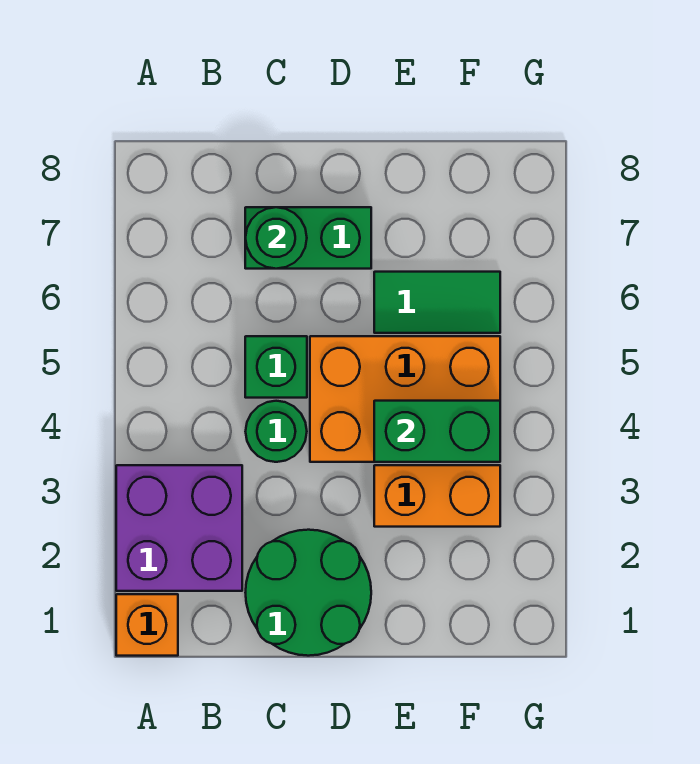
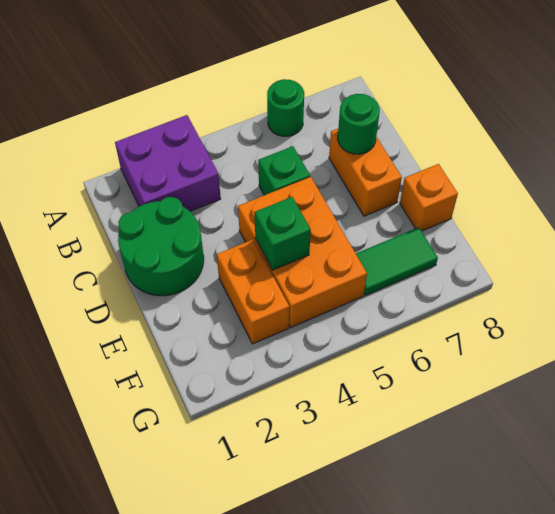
orange 1x1 brick [116,594,178,656] -> orange 1x1 brick moved to [400,164,458,231]
green 1x1 round brick [246,401,307,462] -> green 1x1 round brick moved to [267,79,304,136]
green 1x2 brick [245,207,371,269] -> orange 1x2 brick [329,129,402,216]
green 1x2 brick [374,401,500,462] -> green 1x1 brick [254,197,311,270]
green 1x2 tile [374,272,500,333] -> green 1x2 tile turned to [356,227,438,295]

